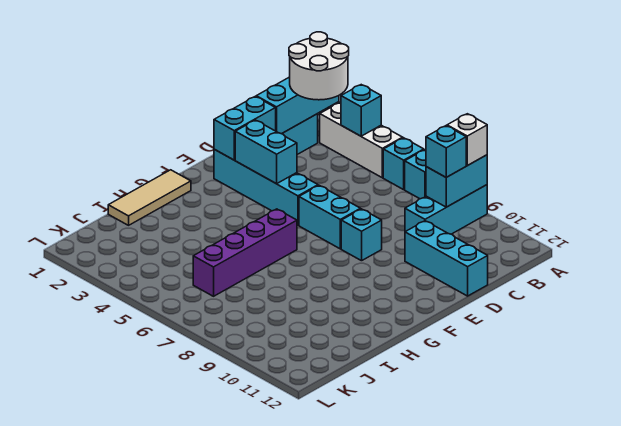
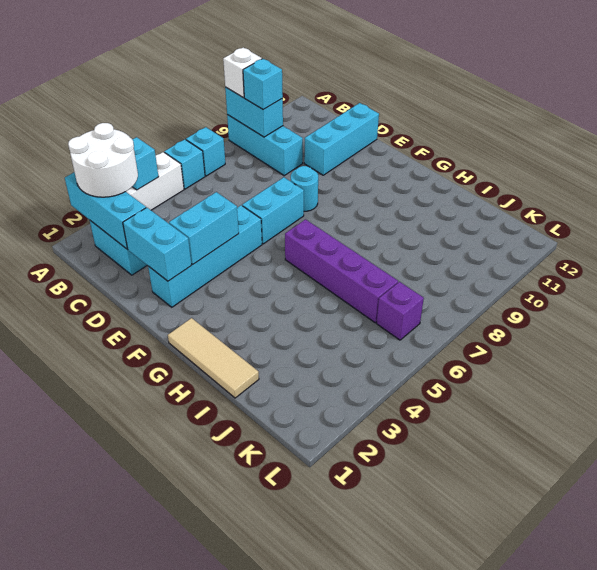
cyan 1x1 brick [341,209,382,261] -> cyan 1x1 round brick [291,166,318,211]
none -> purple 1x1 brick [377,282,424,340]

